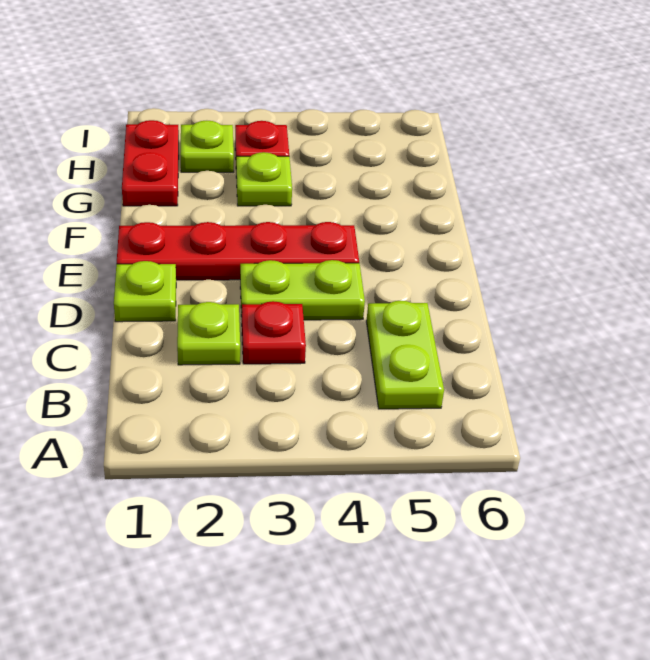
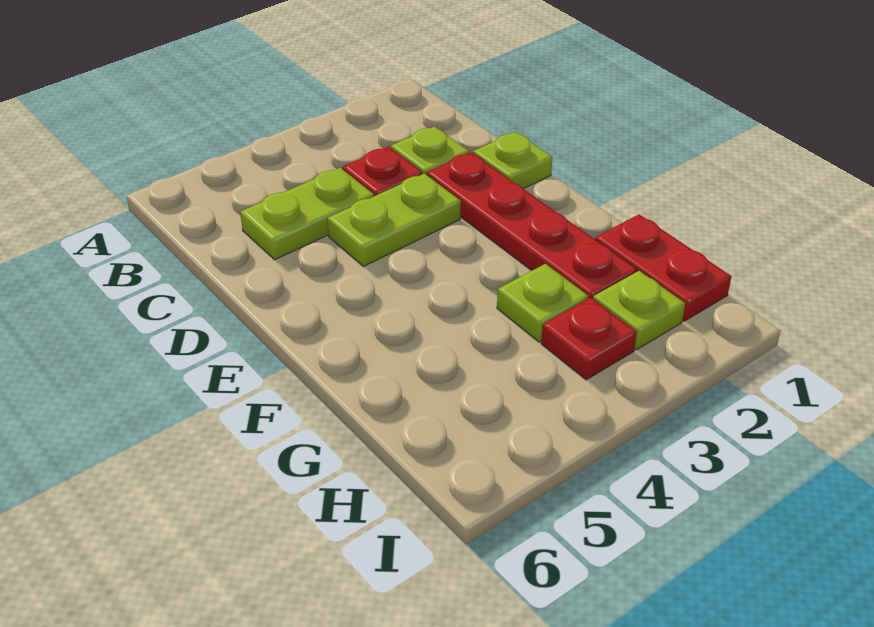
lime 1x2 plate [366,301,444,409] -> lime 1x2 plate turned to [240,168,374,260]
red 1x4 plate [117,222,359,280] -> red 1x4 plate turned to [427,152,637,299]

